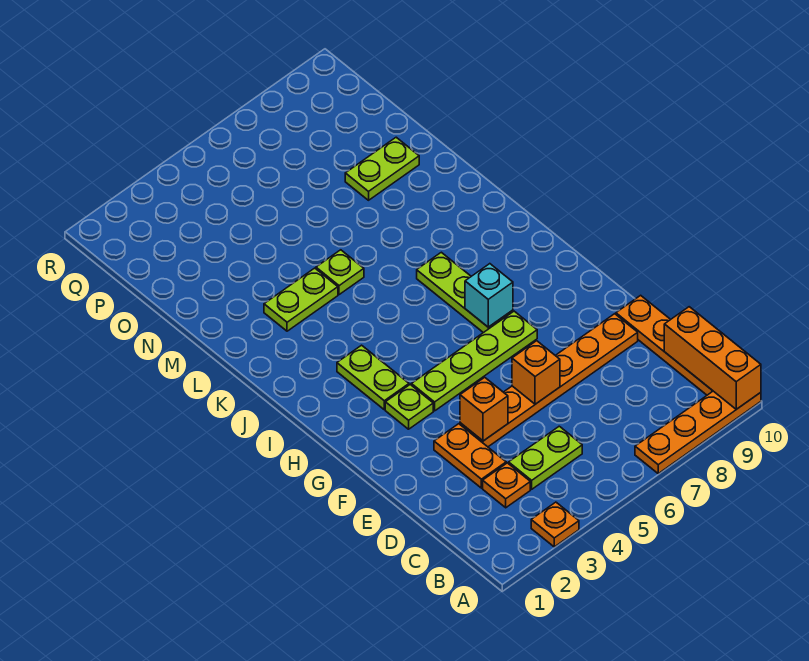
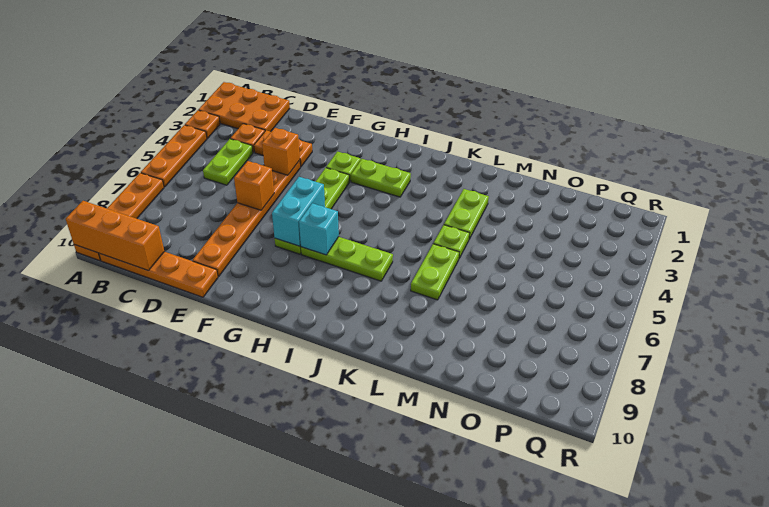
none -> orange 2x3 plate [199,82,290,132]
none -> orange 1x3 plate [141,125,207,187]
none -> cyan 1x2 brick [272,177,325,246]
lime 1x2 plate [345,137,419,200] -> lime 1x2 plate moved to [411,244,459,300]

